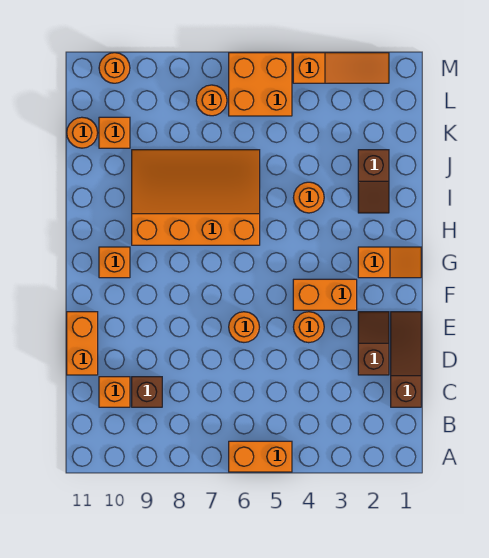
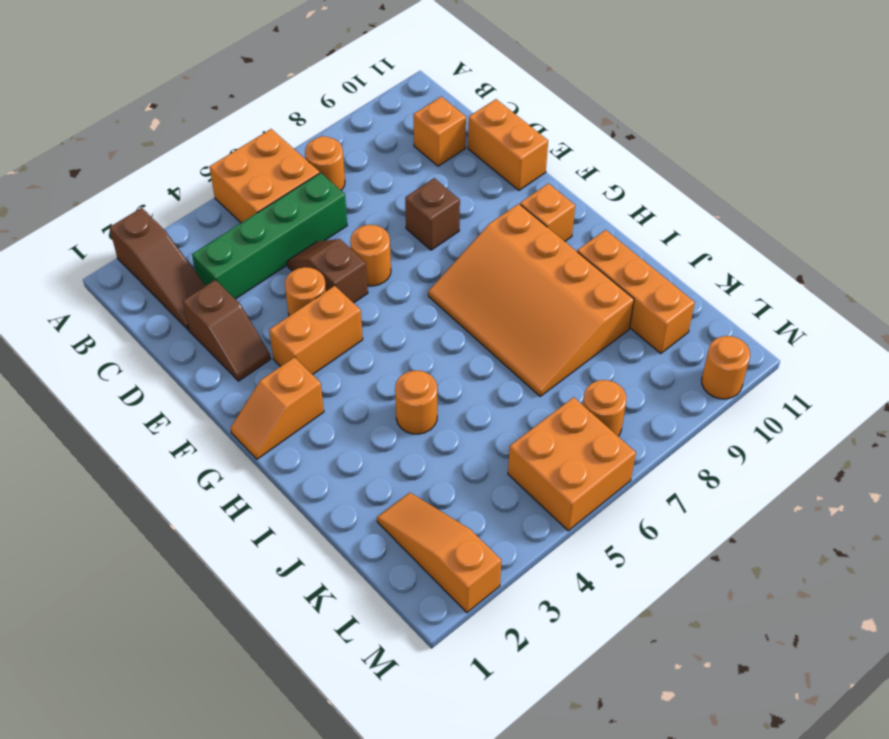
orange 1x2 brick [229,441,292,472] -> orange 2x2 brick [209,129,320,223]
brown 1x3 slope [391,312,421,407] -> brown 1x3 slope moved to [109,208,206,330]
none -> green 1x4 brick [192,173,347,299]
brown 1x1 brick [132,377,162,407] -> brown 1x1 brick moved to [405,178,460,250]
orange 3x4 slope [132,150,260,245] -> orange 3x4 slope turned to [428,204,634,396]
brown 1x2 slope [358,150,389,213] -> brown 1x2 slope moved to [287,239,368,303]
orange 1x1 brick [99,117,130,148] -> orange 1x3 brick [577,230,695,354]
orange 1x1 round brick [67,117,98,148] -> orange 1x1 round brick moved to [305,136,345,190]
orange 1x3 slope [293,53,389,83] -> orange 1x3 slope turned to [377,493,502,613]

